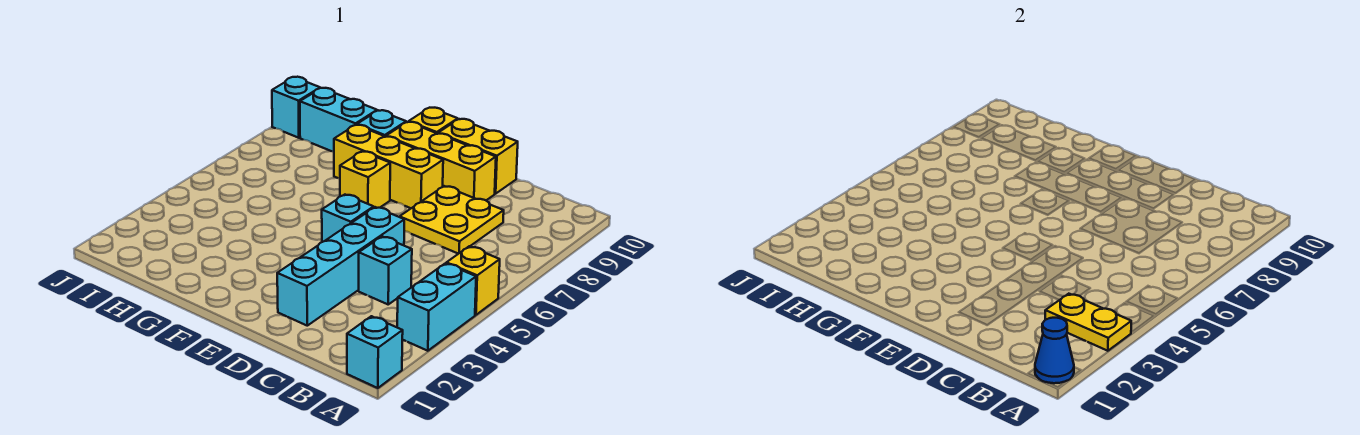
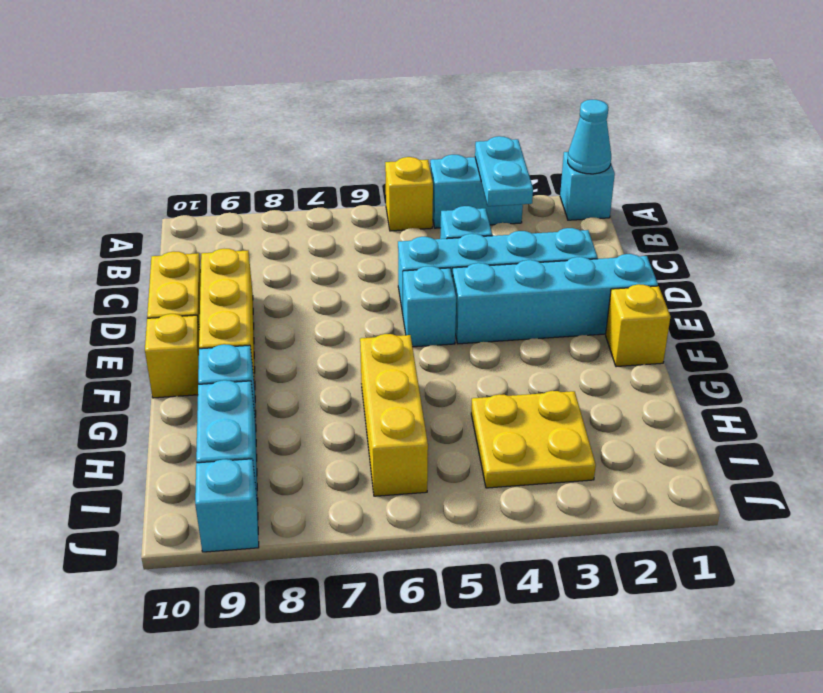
blue 1x1 cone [1035,318,1074,383] -> cyan 1x1 cone [568,100,611,174]
yellow 1x2 plate [1045,294,1131,351] -> cyan 1x2 plate [475,136,533,206]
yellow 2x2 plate [400,186,504,254] -> yellow 2x2 plate moved to [471,391,596,488]
none -> cyan 1x4 brick [452,254,658,344]
yellow 1x3 brick [334,125,443,208] -> yellow 1x3 brick moved to [360,334,428,496]
yellow 1x1 brick [340,152,390,208] -> yellow 1x1 brick moved to [606,284,671,367]

